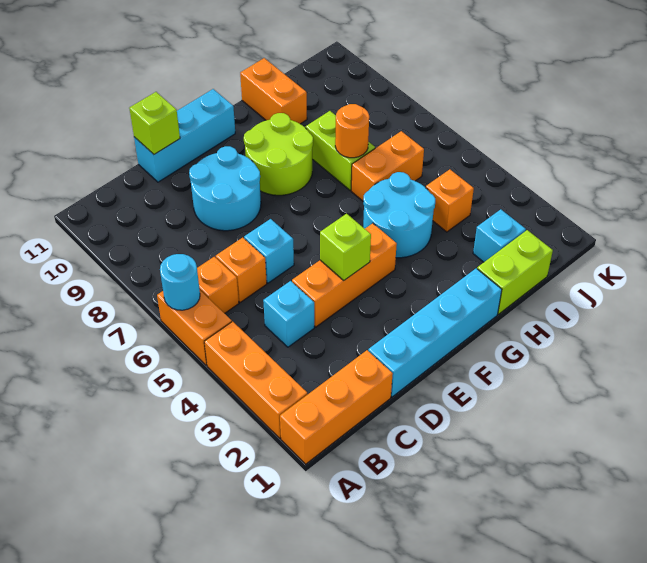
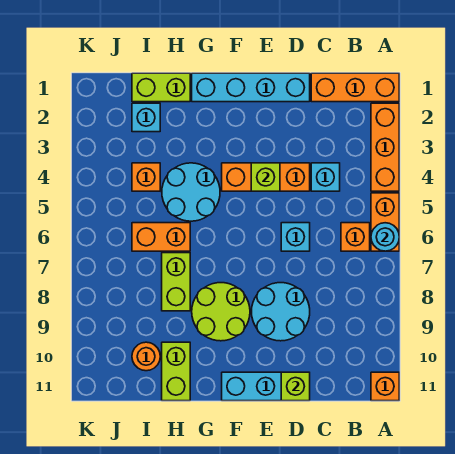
orange 1x1 brick [216,238,267,302] -> orange 1x1 brick moved to [371,372,399,401]
orange 1x1 round brick [335,104,369,158] -> orange 1x1 round brick moved to [132,342,160,371]
orange 1x2 brick [240,58,307,124] -> lime 1x2 brick [162,342,190,401]

